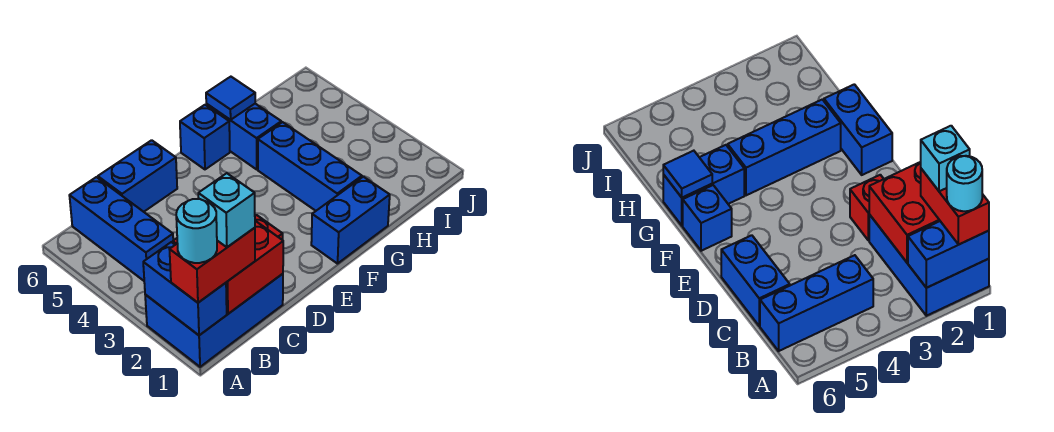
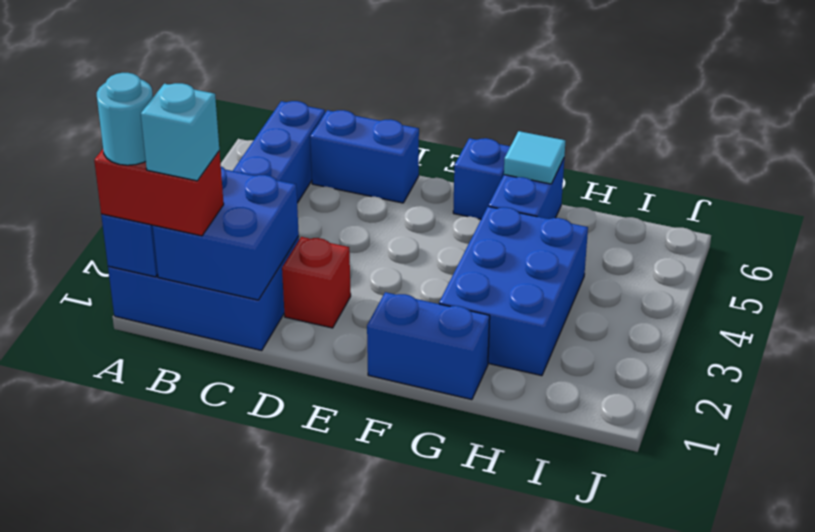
red 2x2 brick [173,221,283,314] -> blue 2x2 brick [153,167,299,300]
blue 1x3 brick [258,122,362,211] -> blue 2x3 brick [439,206,588,376]
blue 1x1 tile [206,77,255,120] -> cyan 1x1 tile [504,131,565,184]

